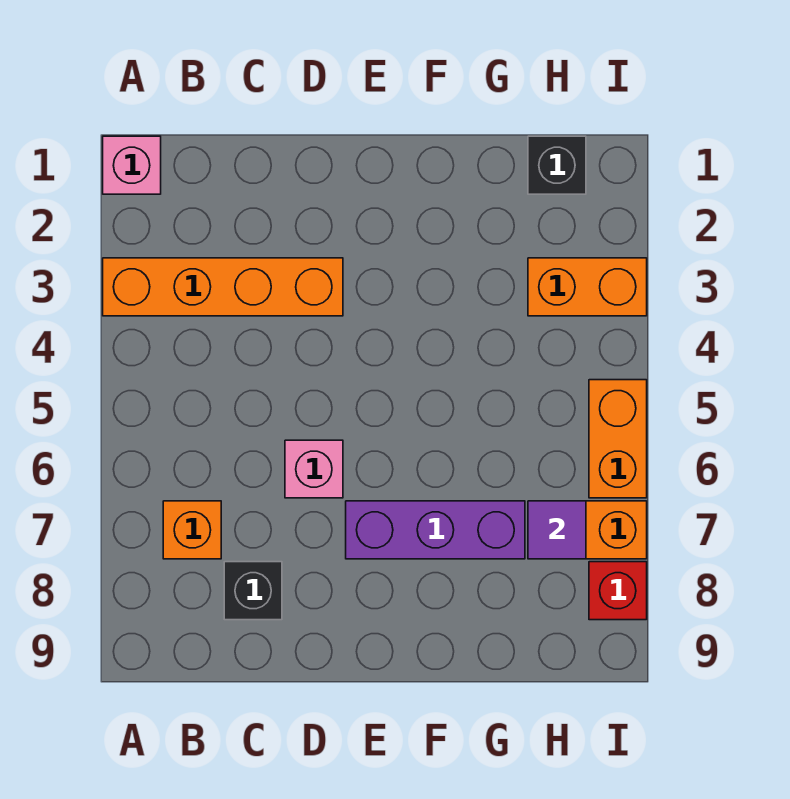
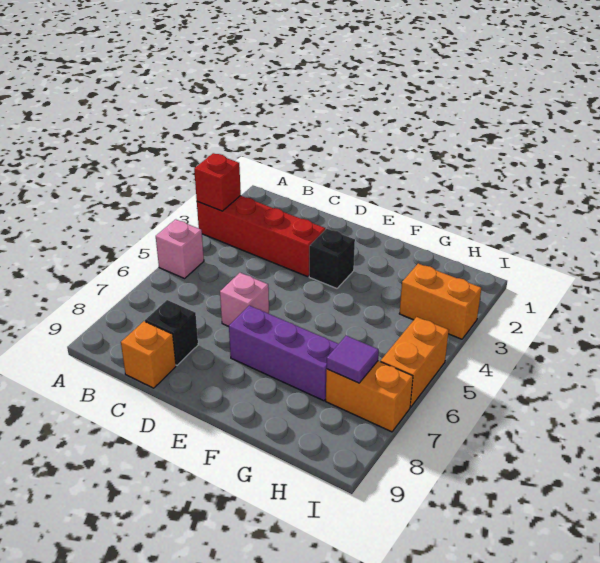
pink 1x1 brick [103,136,161,194] -> pink 1x1 brick moved to [156,219,204,278]
orange 1x4 brick [103,258,343,316] -> red 1x4 brick [197,196,325,277]
orange 1x1 brick [163,501,221,559] -> orange 1x1 brick moved to [121,321,176,388]
black 1x1 brick [528,136,586,194] -> black 1x1 brick moved to [309,229,355,288]
red 1x1 brick [589,562,647,620] -> red 1x1 brick moved to [194,153,241,211]

